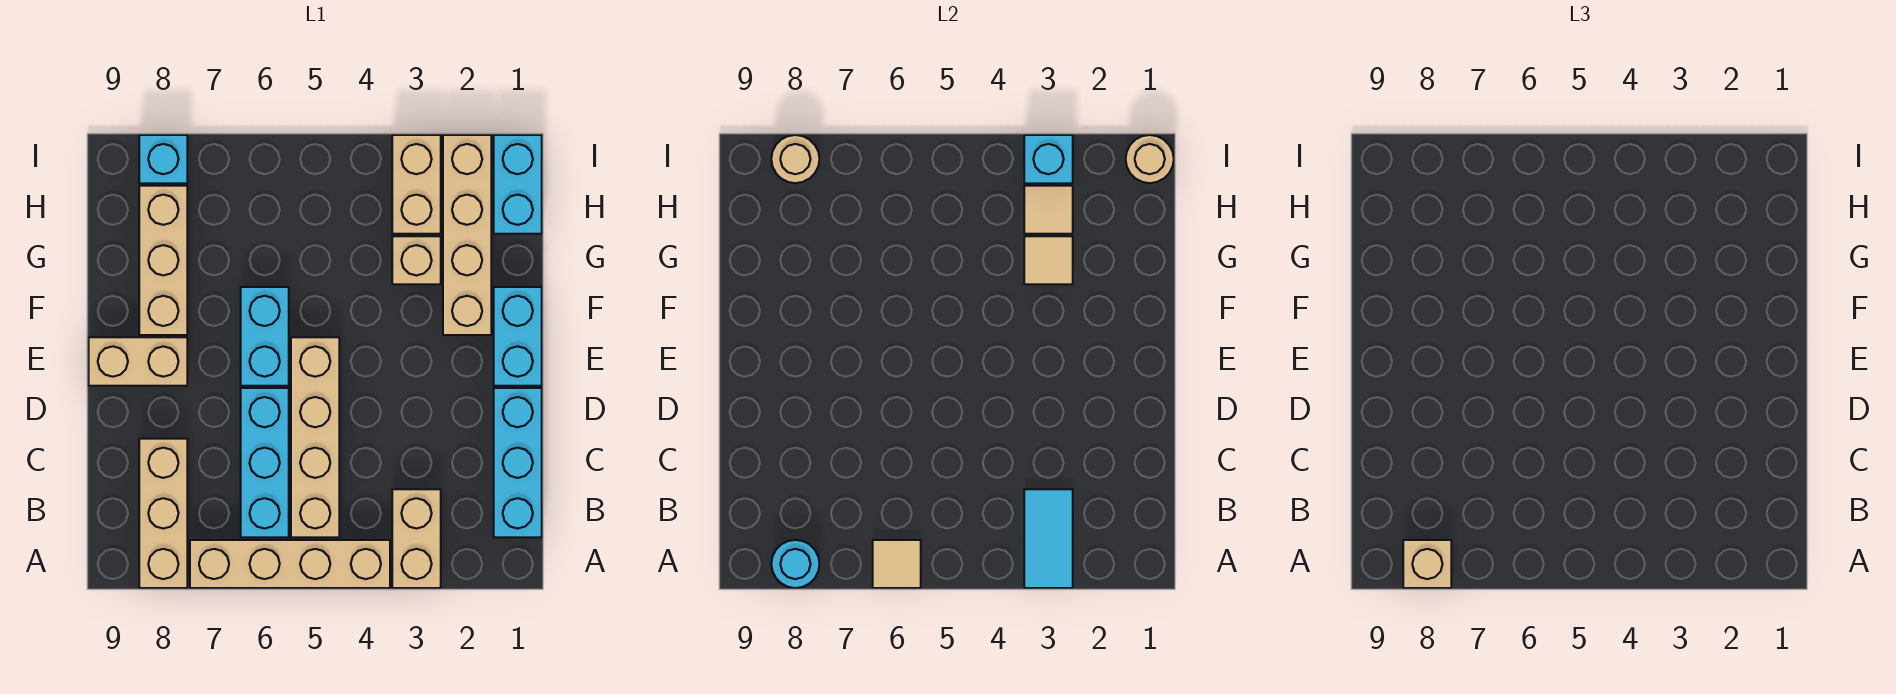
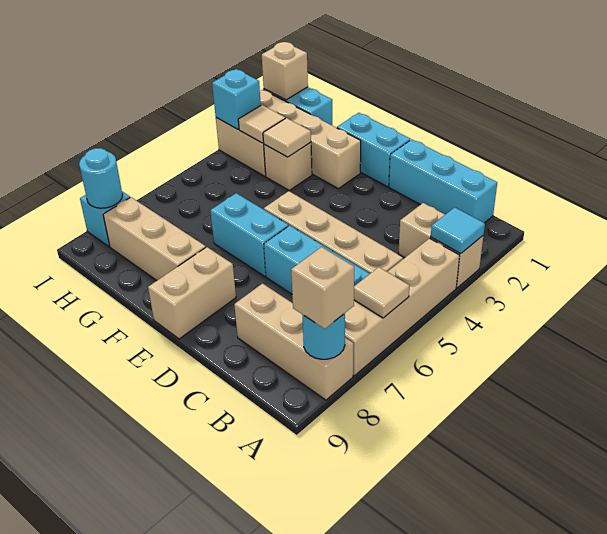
cyan 1x2 tile [1024,489,1073,588] -> cyan 1x1 tile [431,207,485,254]
tan 1x1 round brick [1126,135,1174,183] -> tan 1x1 brick [262,42,308,100]
tan 1x1 round brick [771,135,819,183] -> cyan 1x1 round brick [79,148,122,208]

